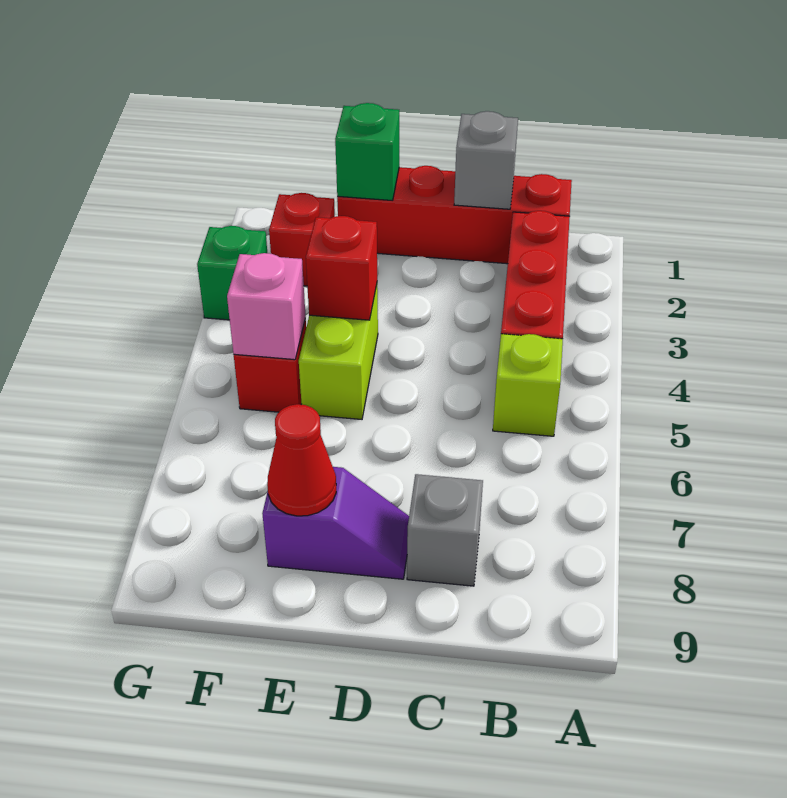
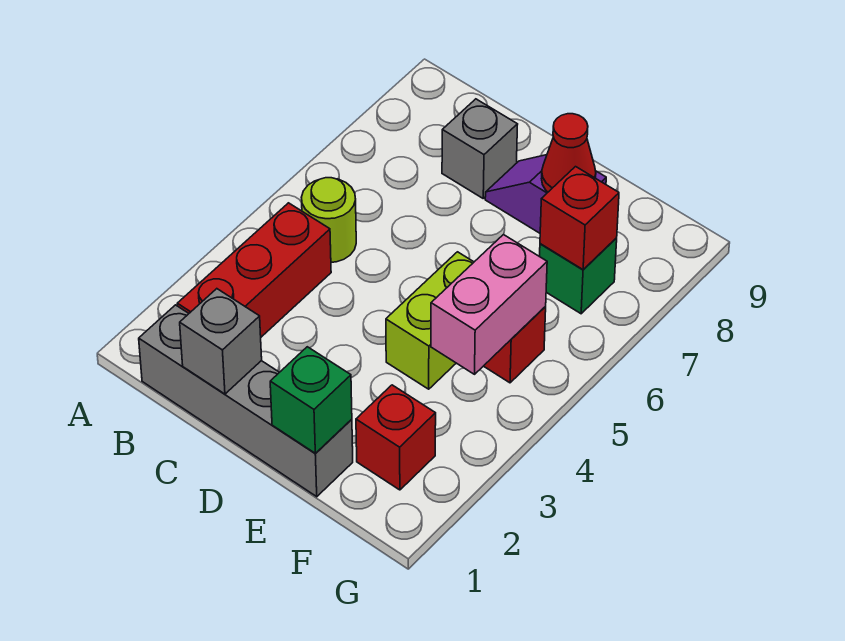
red 1x4 brick [337,166,572,264] -> grey 1x4 brick [139,305,353,497]
lime 1x1 brick [493,334,563,436] -> lime 1x1 round brick [301,178,356,262]
red 1x1 brick [306,216,377,320] -> red 1x1 brick moved to [540,167,619,270]
pink 1x1 brick [227,253,306,360] -> pink 1x2 brick [431,234,547,374]
green 1x1 brick [197,226,267,320] -> green 1x1 brick moved to [540,238,617,314]

